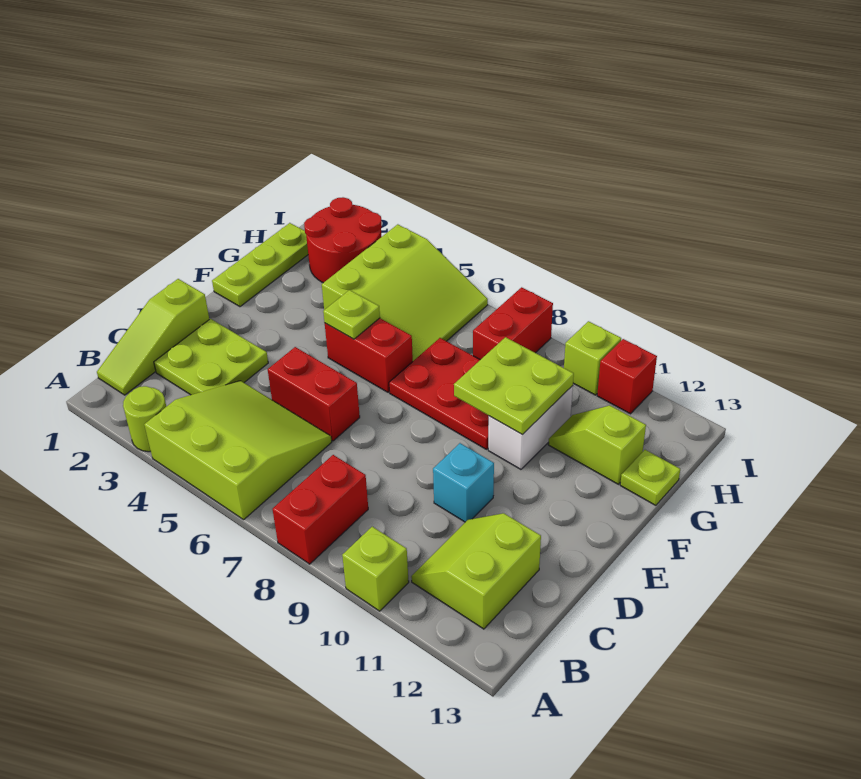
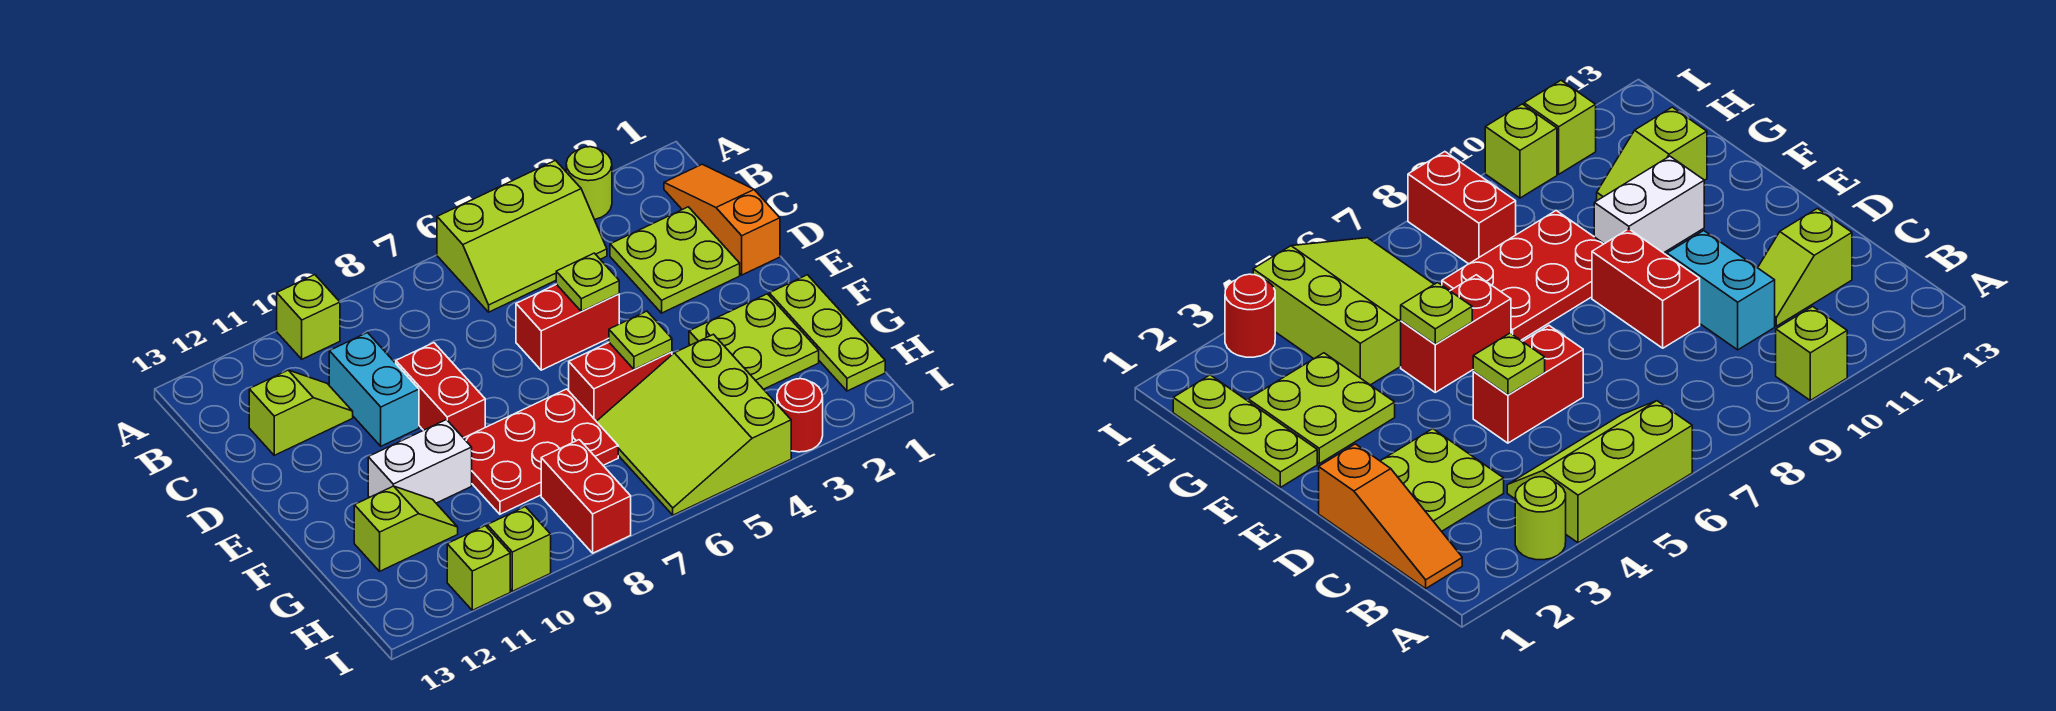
lime 3x3 slope [144,381,332,520] -> lime 2x3 slope [437,160,607,312]
red 1x2 brick [273,455,368,564] -> red 1x2 brick moved to [396,343,485,438]
lime 1x3 slope [97,279,209,395] -> orange 1x3 slope [664,164,780,275]
lime 2x2 slope [411,513,541,629] -> lime 1x2 slope [249,370,353,455]
cyan 1x1 brick [433,443,494,522] -> cyan 1x2 brick [329,333,419,446]
lime 2x2 plate [454,337,574,435] -> lime 2x2 plate moved to [689,294,819,389]
white 1x2 brick [488,386,573,469] -> white 1x2 brick turned to [368,420,472,503]
lime 1x1 plate [620,450,680,505] -> lime 1x1 plate moved to [556,253,619,311]
red 2x2 round brick [304,197,382,283] -> red 1x1 round brick [777,379,823,452]
red 1x1 brick [597,339,657,414] -> lime 1x1 brick [447,526,510,610]

